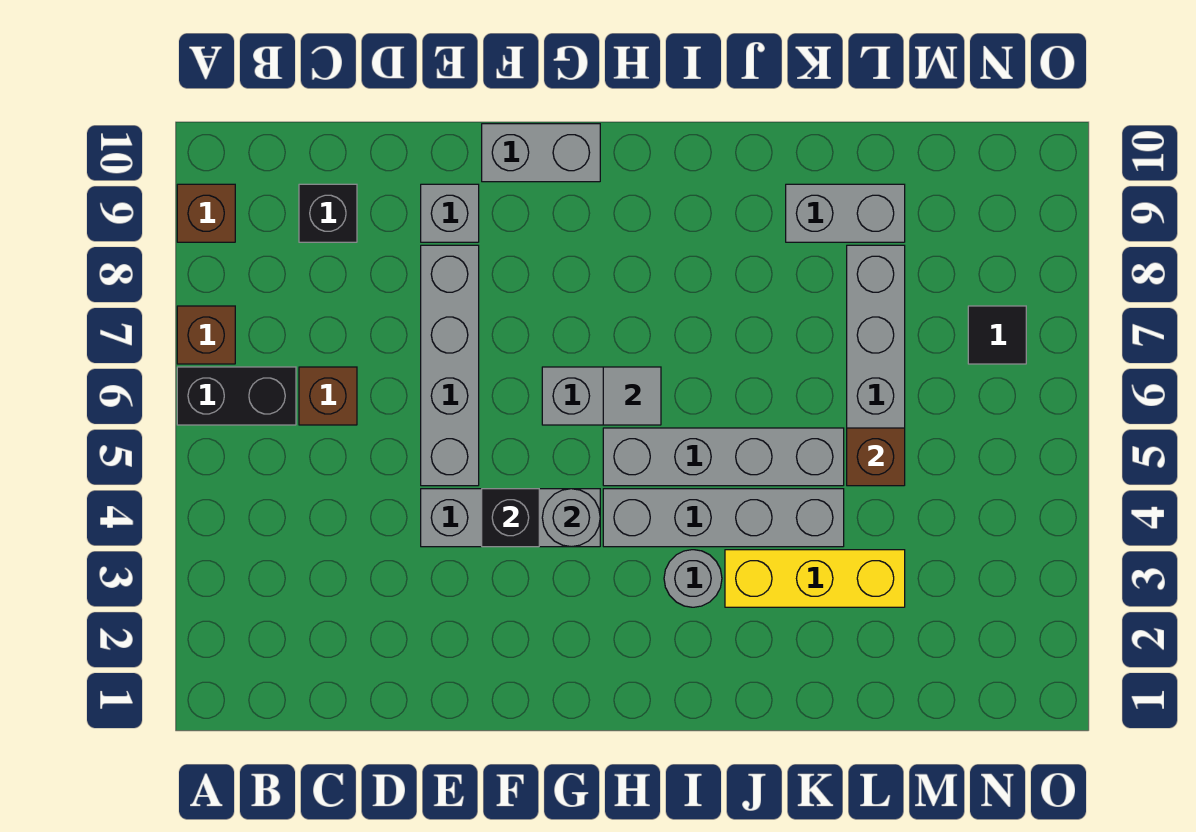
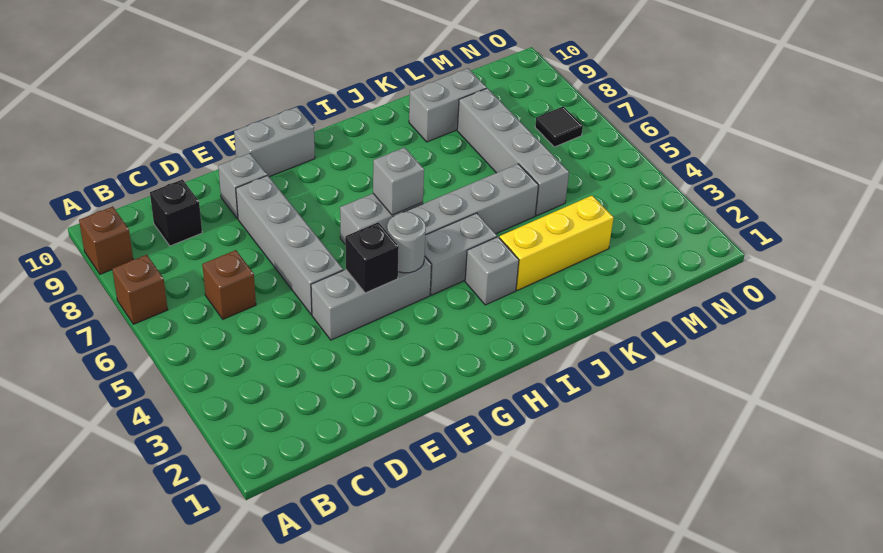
black 1x2 brick [177,367,296,425] -> none
grey 1x4 brick [603,489,844,547] -> grey 1x2 brick [425,213,497,295]
grey 1x1 tile [603,367,661,425] -> grey 1x1 brick [373,147,424,215]
grey 1x1 round brick [664,550,722,607] -> grey 1x1 brick [465,237,519,305]
brown 1x1 brick [847,428,905,486] -> none

